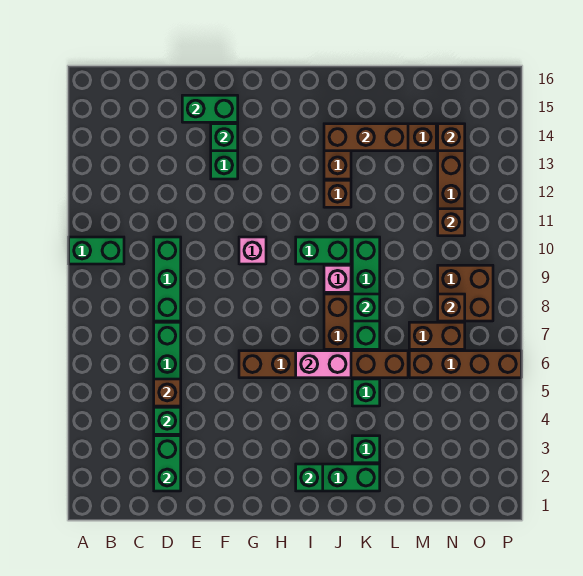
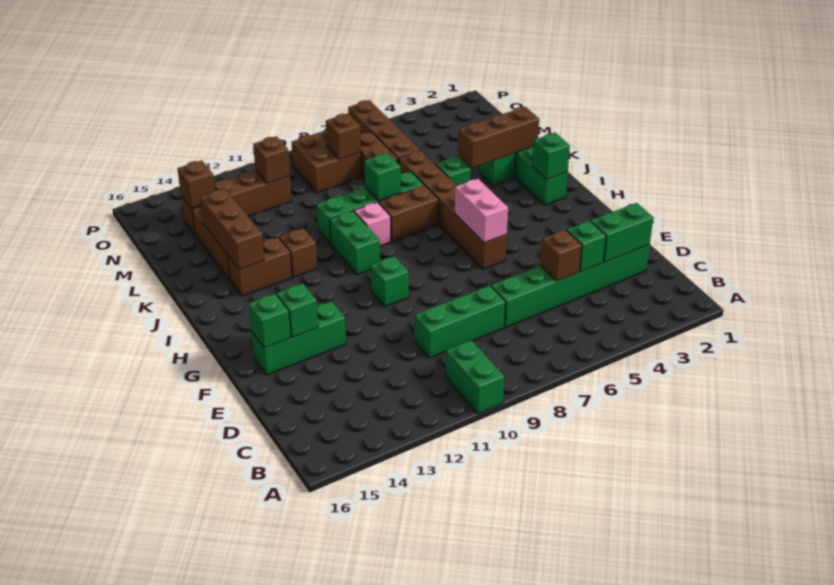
green 1x2 brick [182,95,238,122] -> green 1x1 brick [249,294,291,348]
pink 1x1 brick [239,237,266,264] -> green 1x1 brick [371,256,409,306]
pink 1x2 brick [296,351,351,378] -> pink 1x2 brick moved to [455,179,508,243]
none -> brown 1x3 brick [458,107,539,168]

